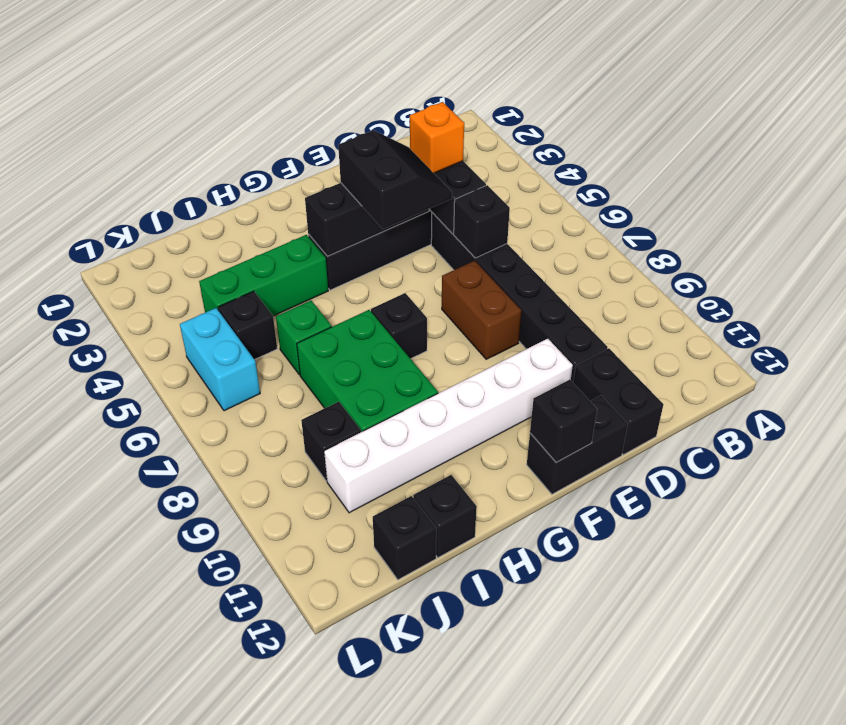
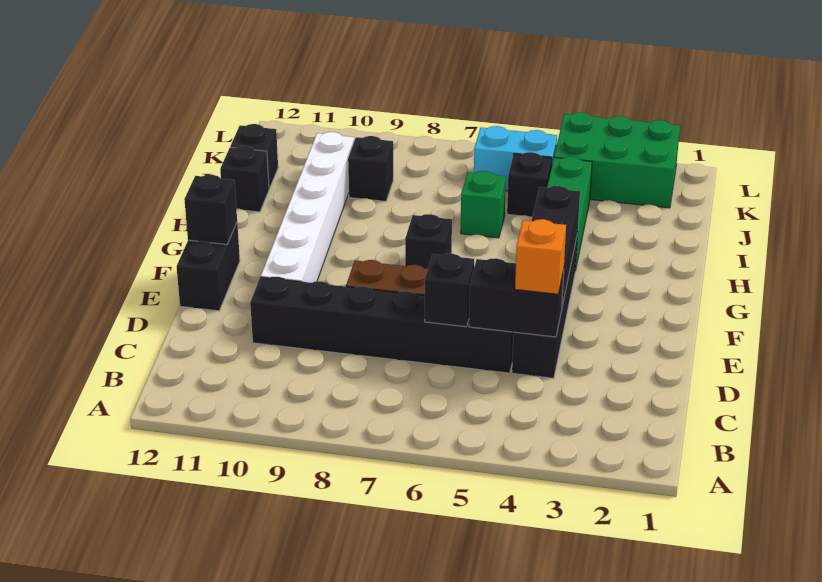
black 1x2 brick [573,348,663,455] -> none
black 2x2 slope [338,130,452,229] -> none
green 2x3 brick [297,310,438,432] -> green 2x3 brick moved to [554,112,680,208]

